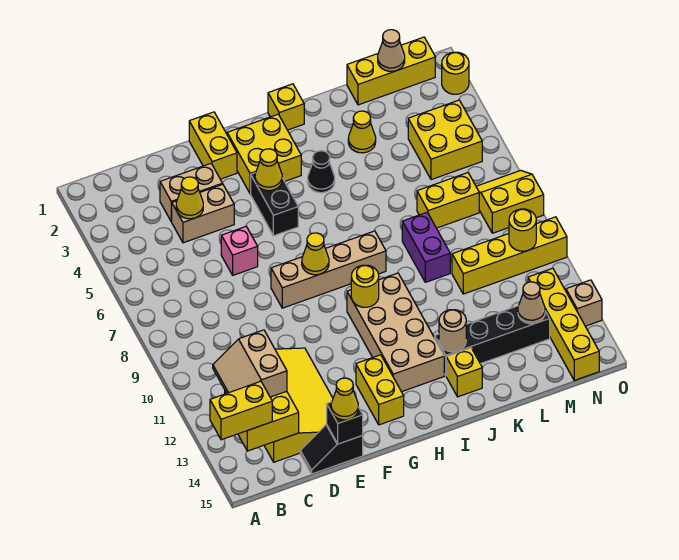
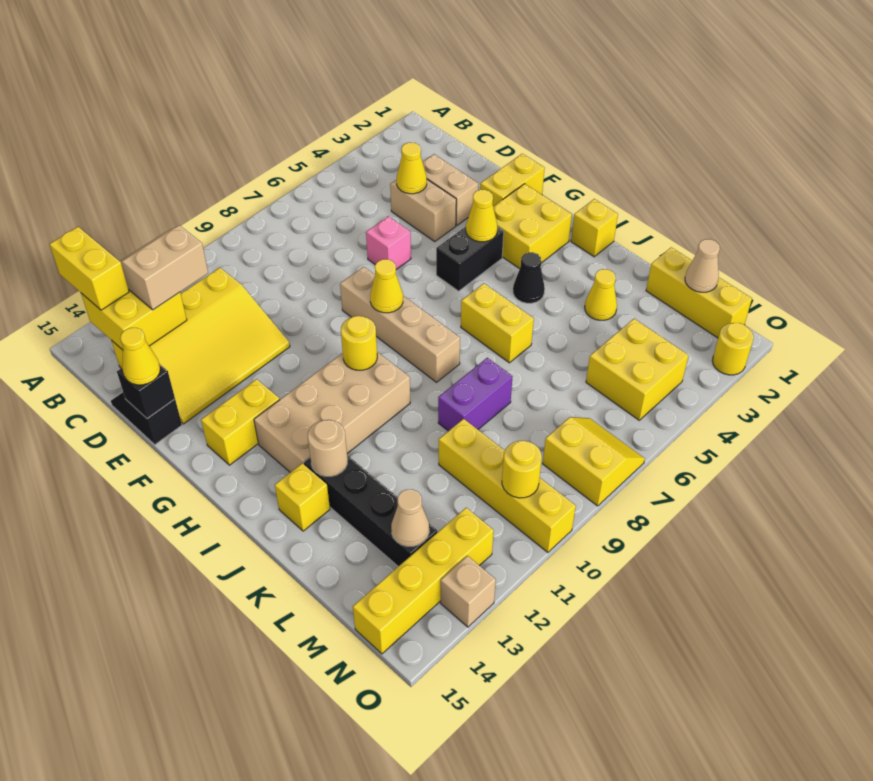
yellow 1x2 brick [417,173,479,228] -> yellow 1x2 brick moved to [461,283,534,363]

